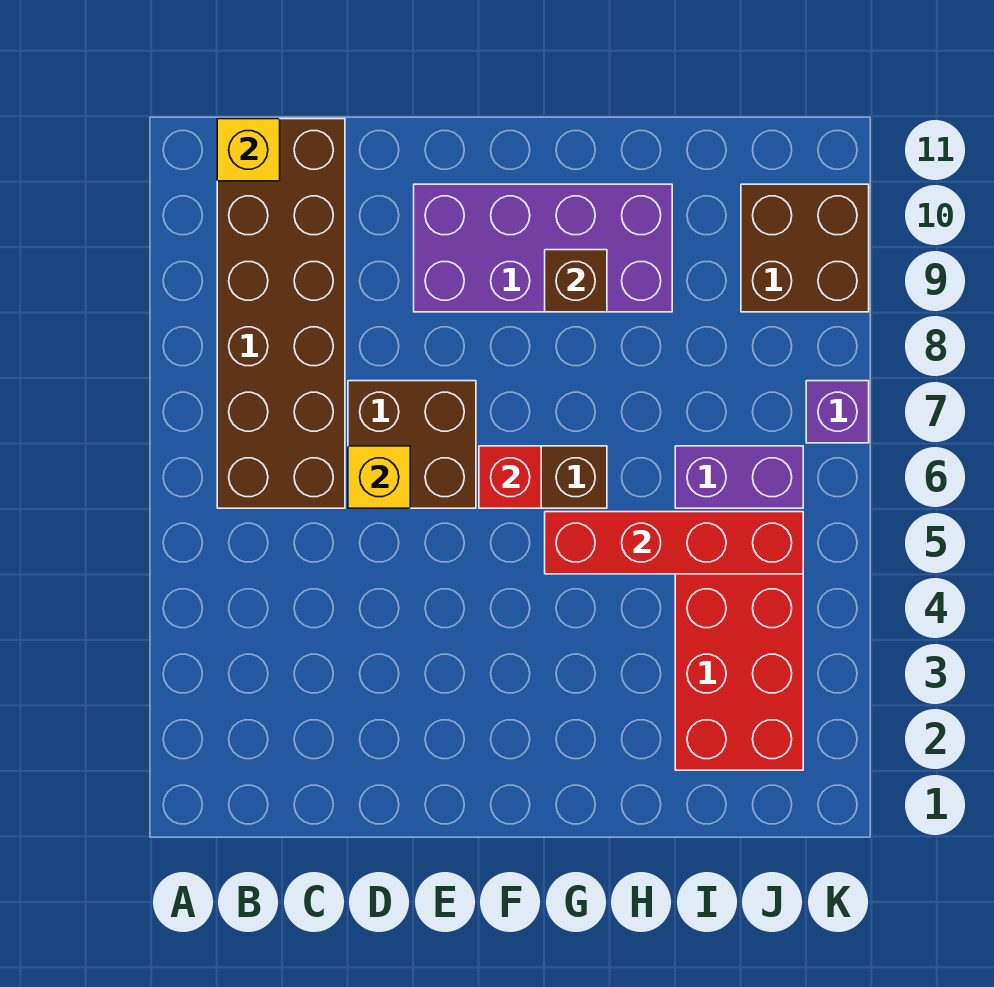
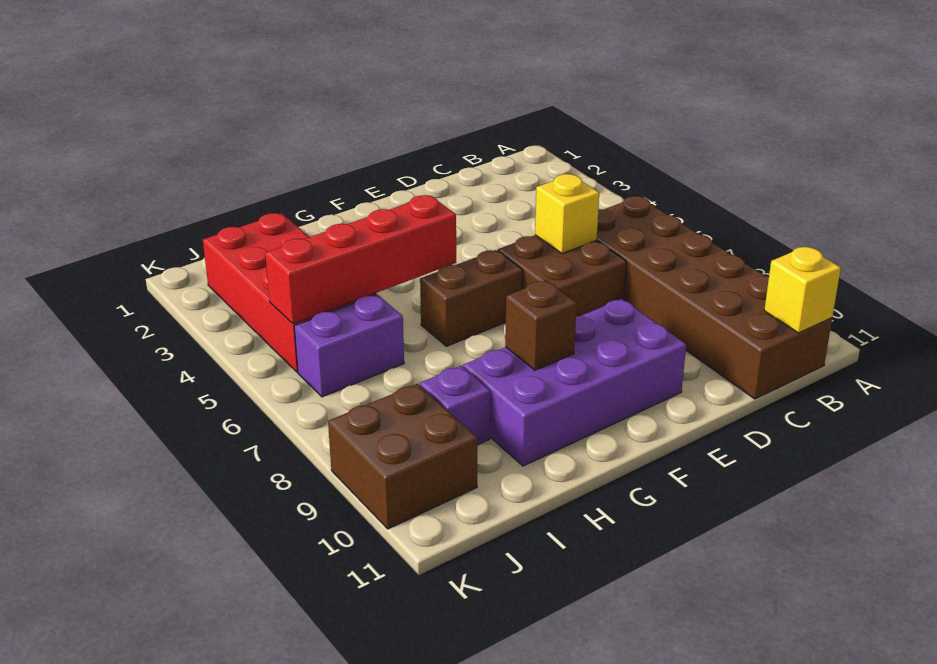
red 1x1 brick [479,446,541,508] -> none
purple 1x1 brick [806,381,869,443] -> purple 1x1 brick moved to [420,366,490,445]

